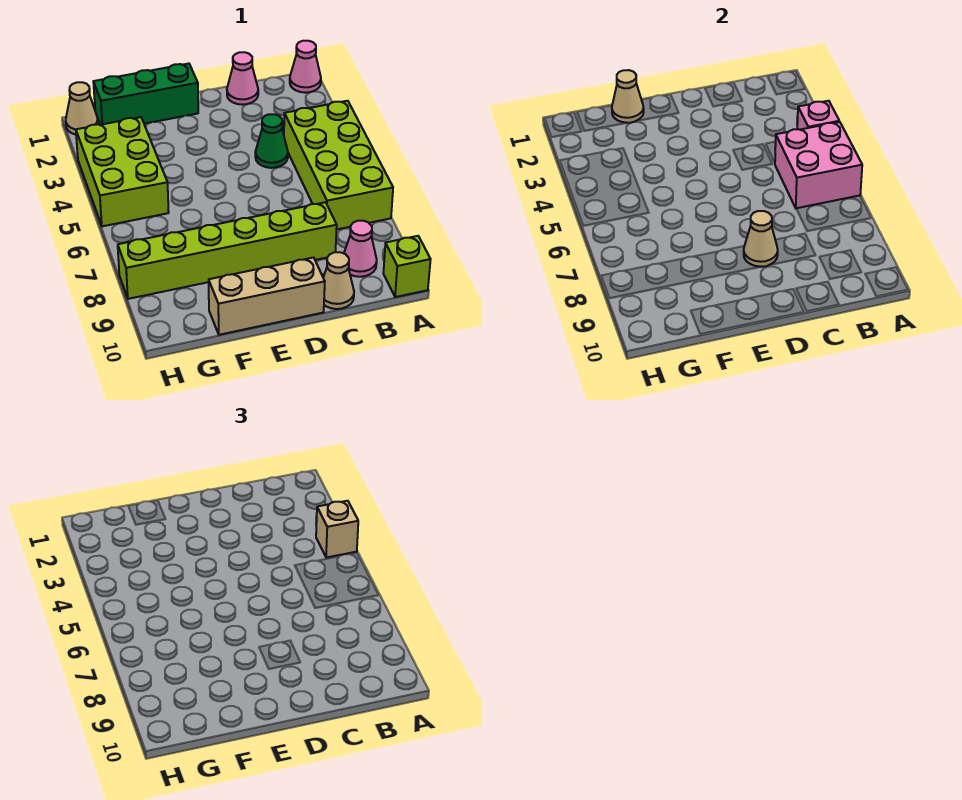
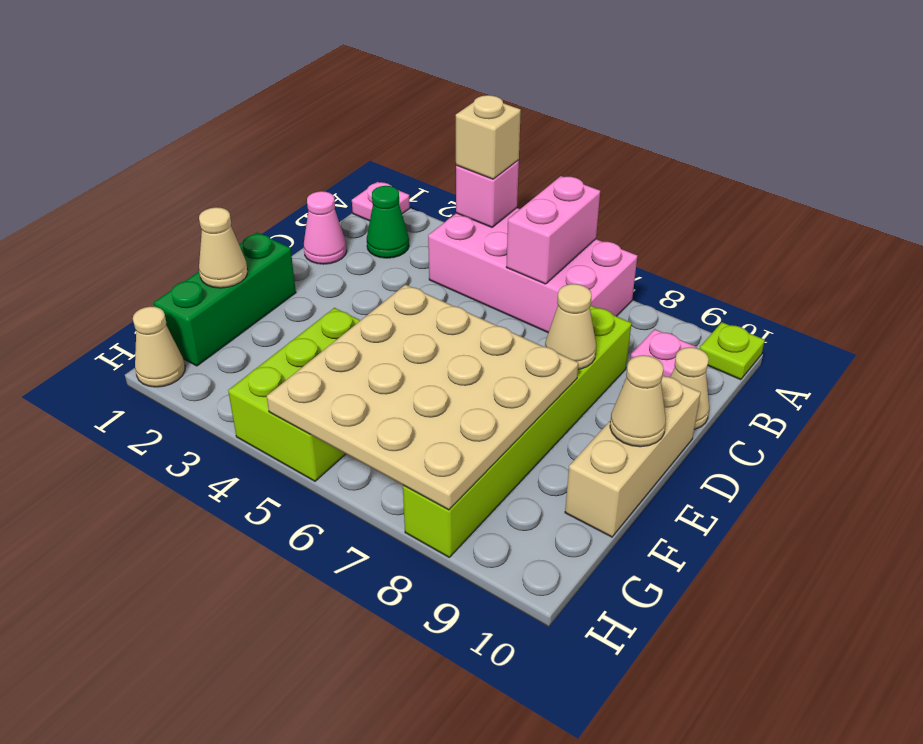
pink 1x1 cone [290,41,321,93] -> pink 1x1 plate [352,182,410,221]
lime 2x4 brick [284,101,393,230] -> pink 2x4 brick [428,208,637,333]
pink 2x2 brick [775,122,862,209] -> pink 1x2 brick [506,176,600,284]
lime 1x1 brick [383,236,431,297] -> lime 1x1 plate [700,322,765,380]
pink 1x1 cone [344,221,377,277] -> pink 1x1 plate [630,329,697,377]
green 1x1 cone [255,114,288,168] -> green 1x1 cone moved to [367,186,409,258]
none -> tan 4x4 plate [267,285,578,510]
none -> tan 1x1 cone [610,355,666,447]
lime 2x3 brick [76,117,169,226] -> lime 2x3 brick turned to [228,308,360,481]

